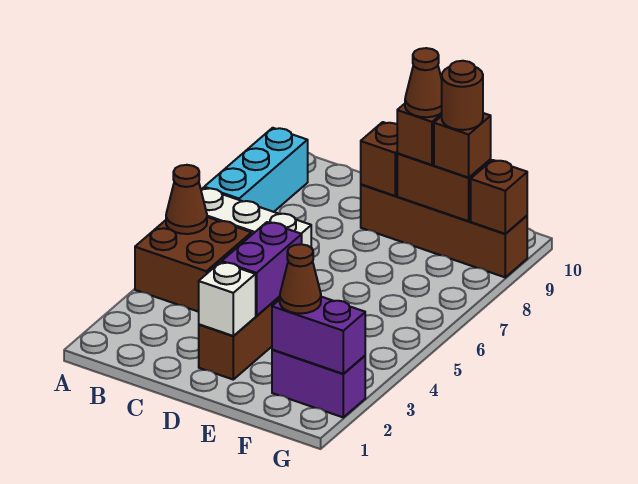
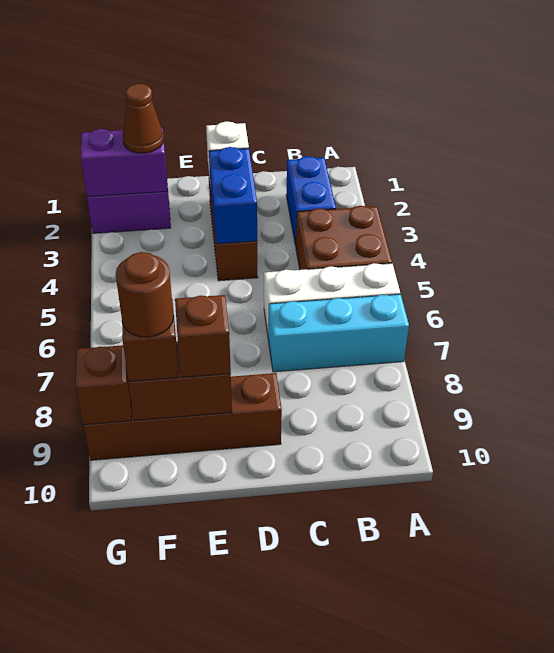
brown 1x1 cone [166,165,207,234] -> none
cyan 1x3 brick [204,128,308,212] -> cyan 1x3 brick turned to [268,294,409,372]
none -> blue 1x2 brick [286,156,336,246]
purple 1x2 brick [222,222,302,316] -> blue 1x2 brick [209,147,257,244]
brown 1x1 brick [361,122,398,196] -> none
brown 1x1 cone [405,48,442,117] -> none

